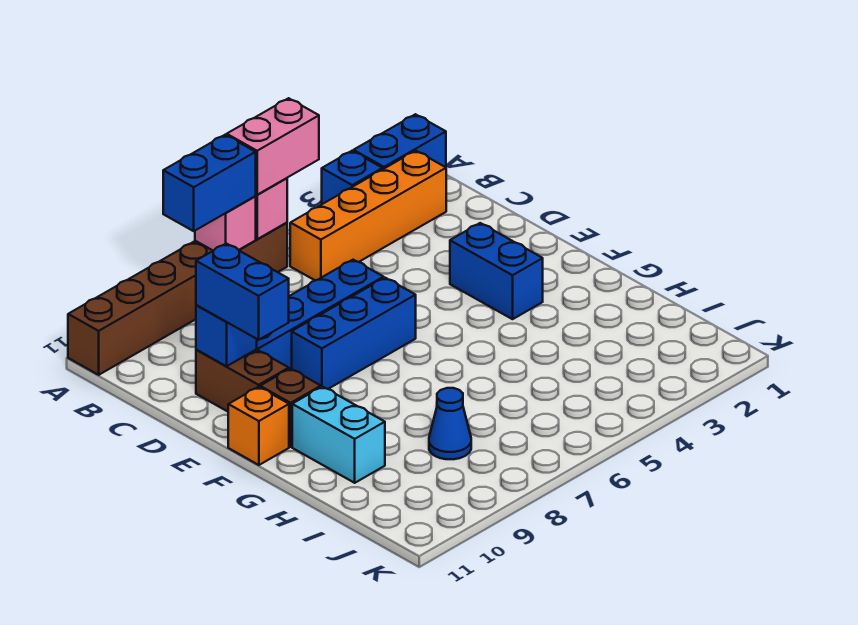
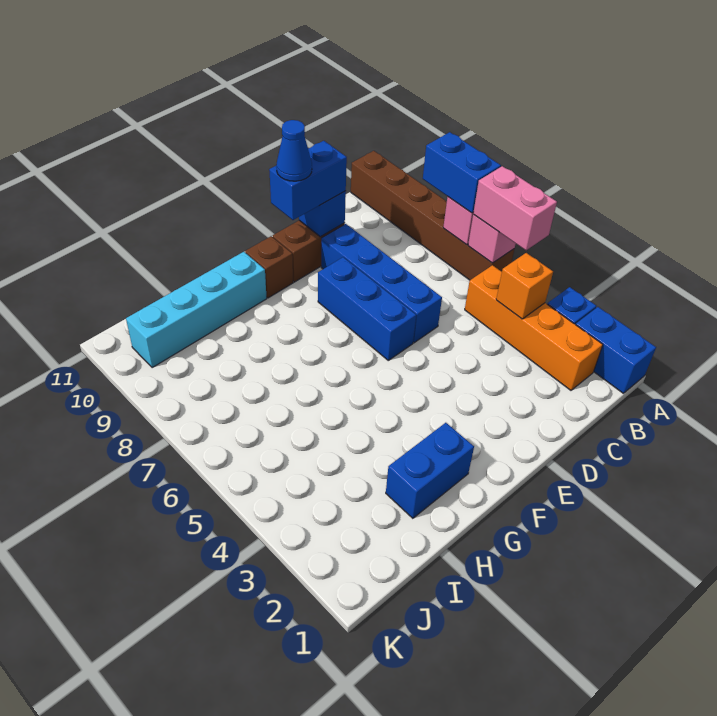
blue 1x2 brick [450,223,543,319] -> blue 1x2 brick moved to [386,423,474,518]
orange 1x1 brick [228,387,289,465] -> orange 1x1 brick moved to [496,253,553,319]
cyan 1x2 brick [292,387,385,483] -> cyan 1x4 brick [126,252,267,367]
blue 1x1 cone [429,388,471,459] -> blue 1x1 cone moved to [276,120,312,181]

